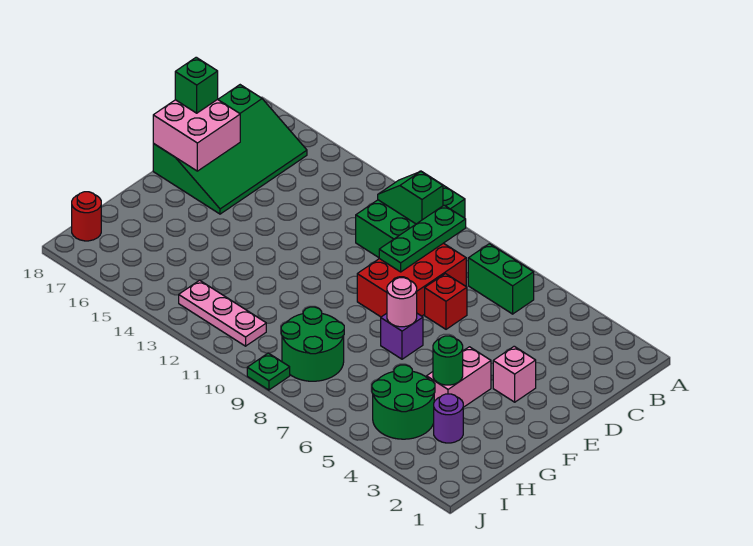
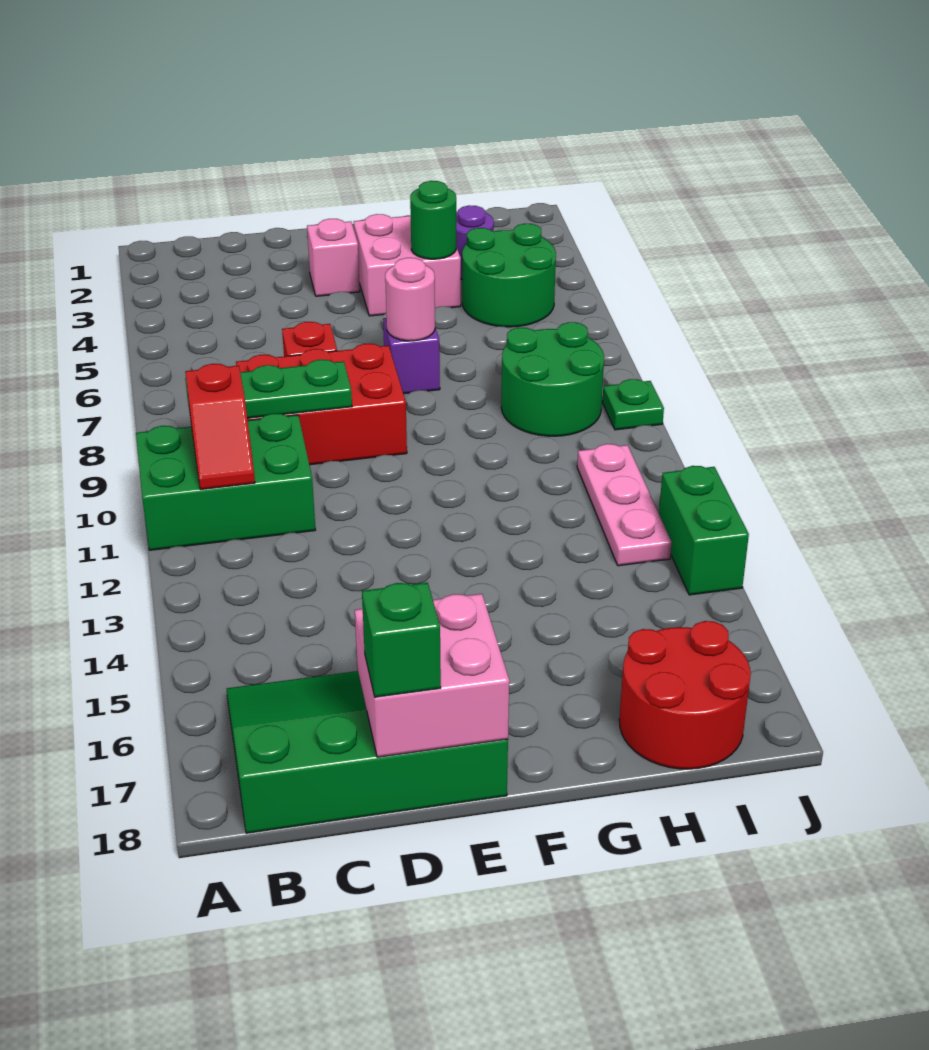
green 1x2 brick [468,244,534,314] -> green 1x2 brick moved to [659,466,749,595]
green 1x2 slope [378,171,443,224] -> red 1x2 slope [185,364,255,490]
pink 1x2 brick [427,347,491,407] -> pink 2x2 brick [353,214,461,316]
red 1x1 round brick [72,192,101,241] -> red 2x2 round brick [619,621,751,769]

